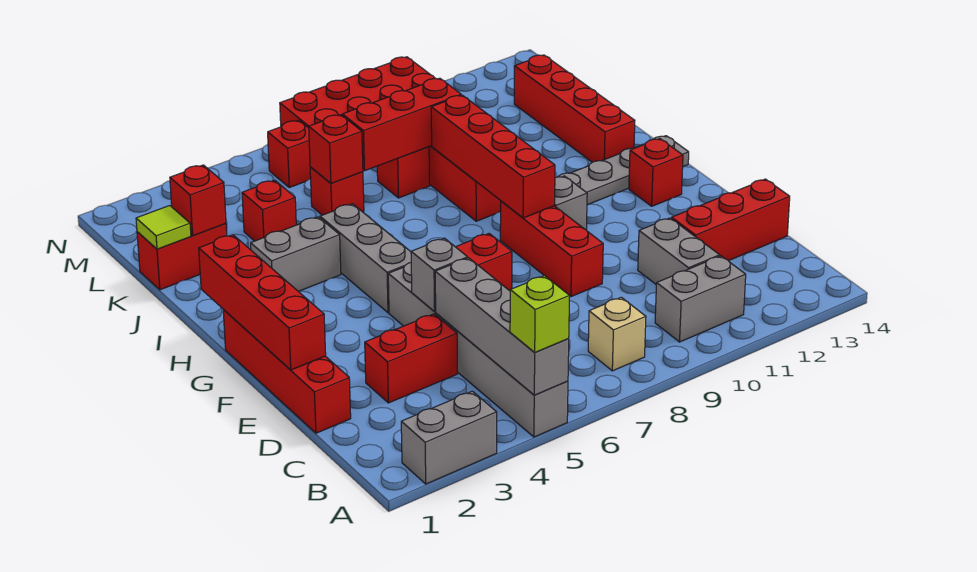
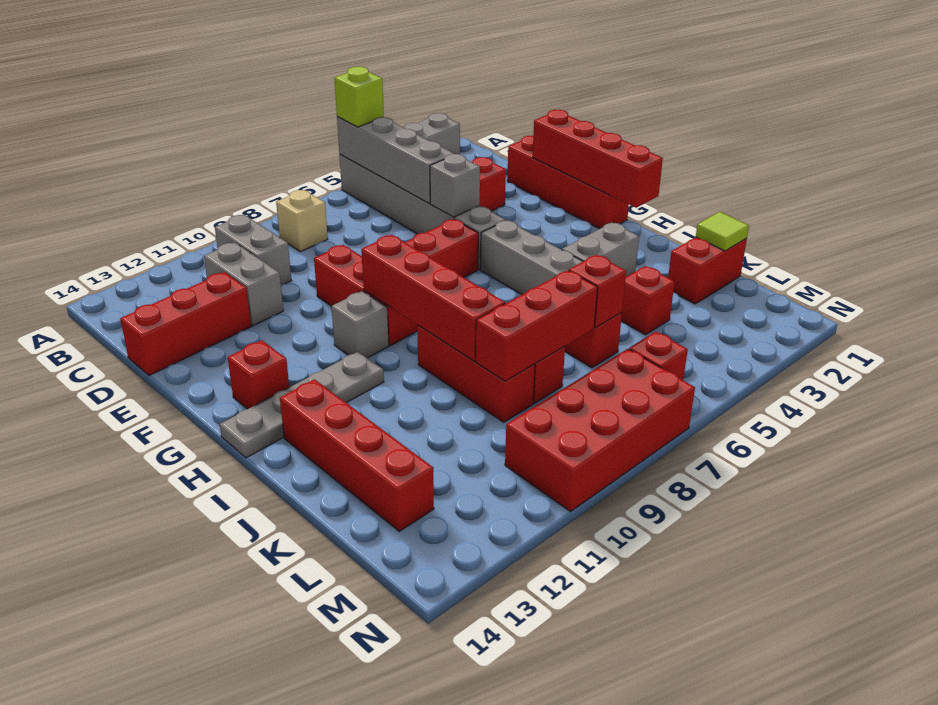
grey 1x2 brick [655,256,746,342] -> grey 1x2 brick turned to [215,215,291,285]
red 1x1 brick [170,165,226,235] -> none

